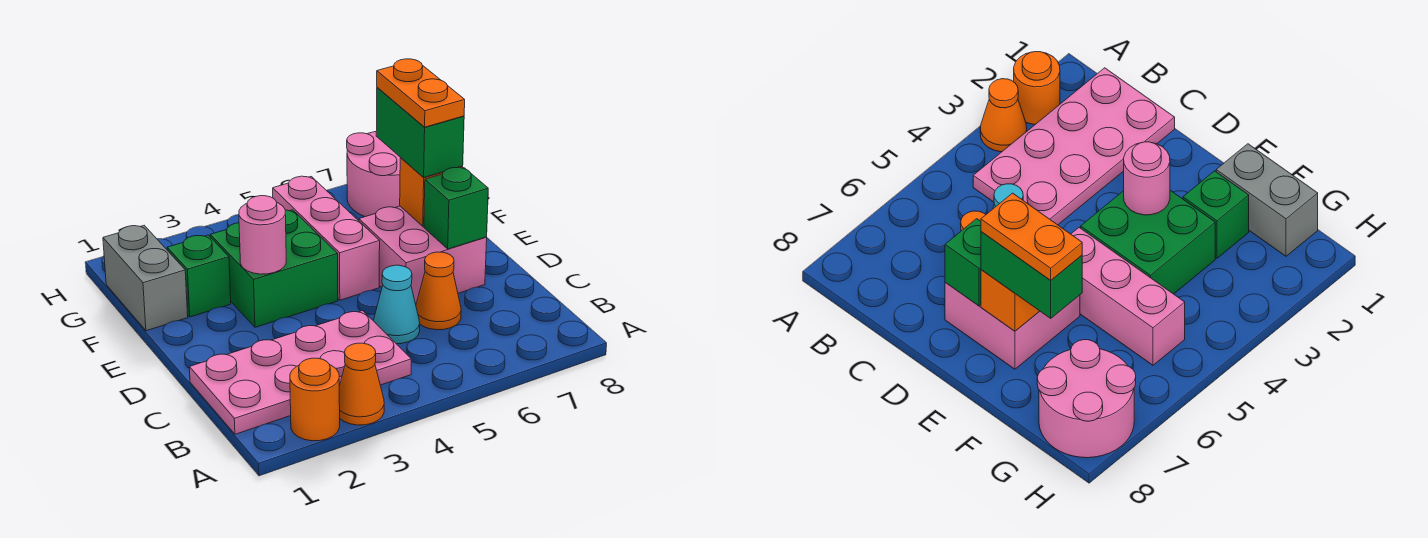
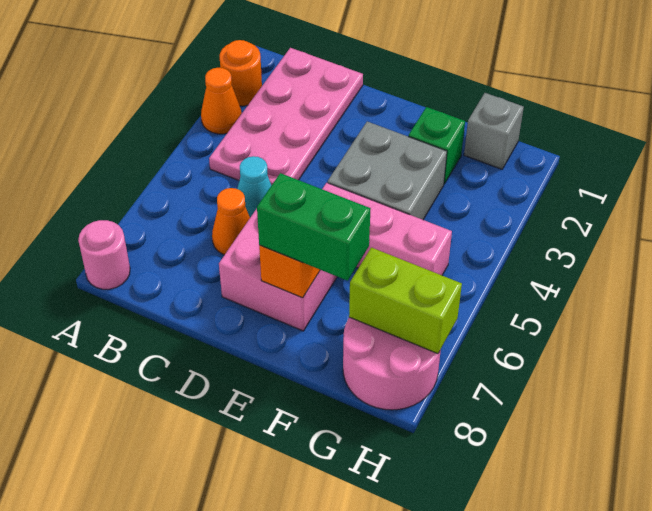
green 1x1 brick [424,168,488,249] -> none
green 2x2 brick [210,210,338,327] -> grey 2x2 brick [328,122,447,220]
pink 1x1 round brick [239,196,286,274] -> pink 1x1 round brick moved to [78,220,130,289]
orange 1x2 plate [377,59,465,127] -> none
grey 1x2 brick [103,226,188,331] -> grey 1x1 brick [464,93,524,169]
none -> lime 1x2 brick [349,247,462,354]

